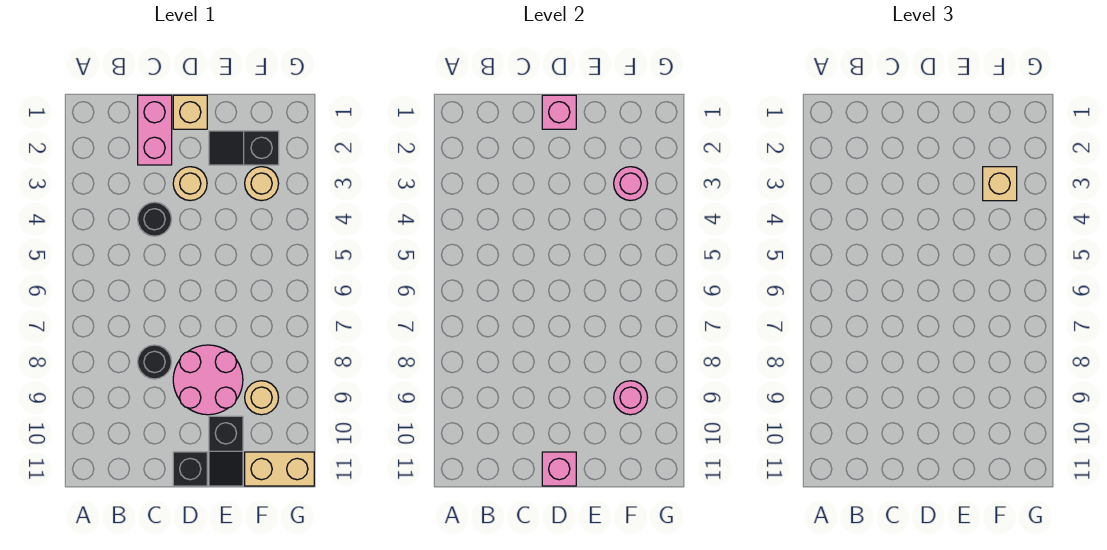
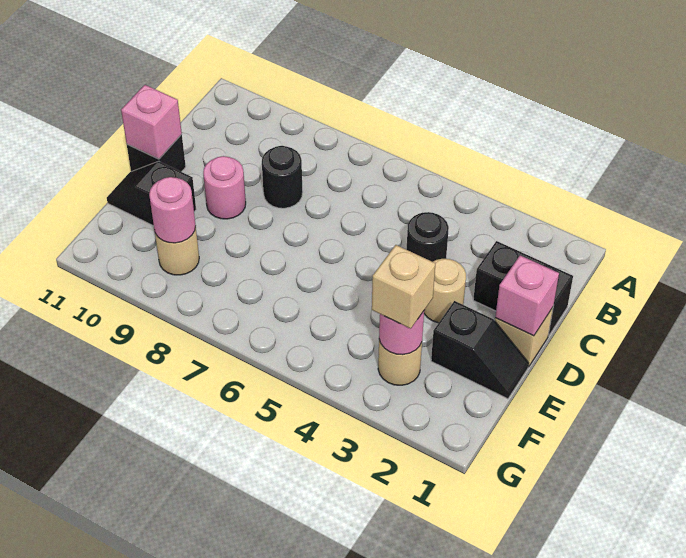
pink 1x2 brick [138,95,172,165] -> black 1x2 brick [473,241,573,336]
pink 2x2 round brick [173,345,243,415] -> pink 1x1 round brick [203,156,246,219]
black 1x2 slope [209,131,279,165] -> black 1x2 slope turned to [431,301,529,399]
tan 1x2 brick [245,452,314,486] -> none

